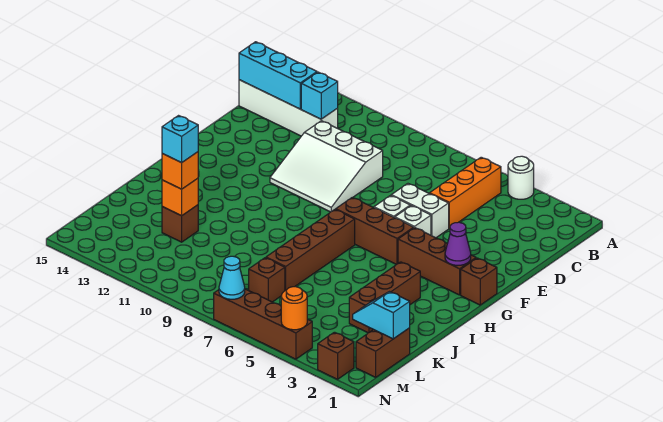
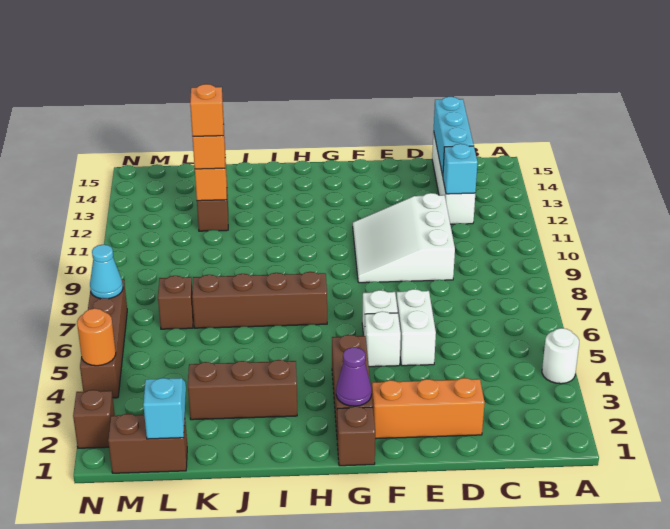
orange 1x3 brick [430,157,501,228] -> orange 1x3 brick moved to [372,378,485,439]
brown 1x3 brick [336,197,414,264] -> none
cyan 1x1 brick [162,116,198,163] -> orange 1x1 brick [190,84,224,136]

